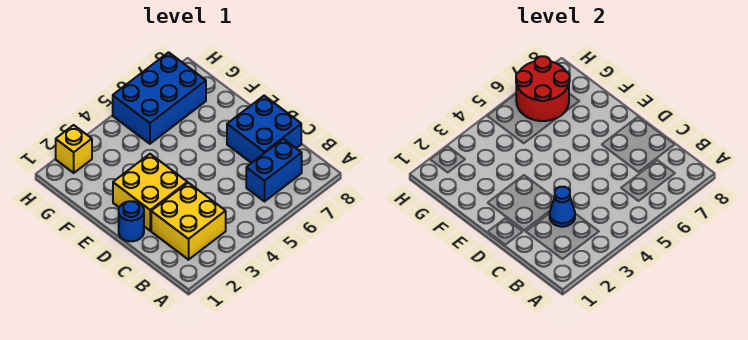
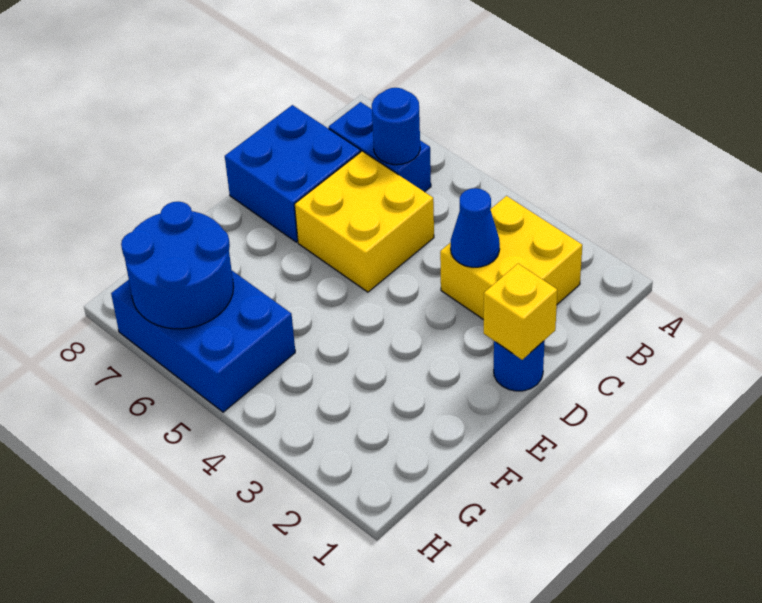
none -> blue 1x1 round brick [372,88,420,165]
yellow 2x2 brick [113,154,187,231] -> yellow 2x2 brick moved to [295,151,434,292]
red 2x2 round brick [516,56,570,121] -> blue 2x2 round brick [121,202,234,329]
yellow 1x1 brick [56,125,92,173] -> yellow 1x1 brick moved to [484,264,557,360]

